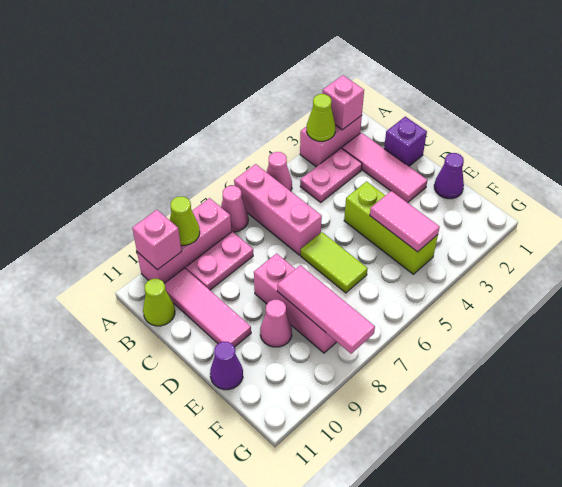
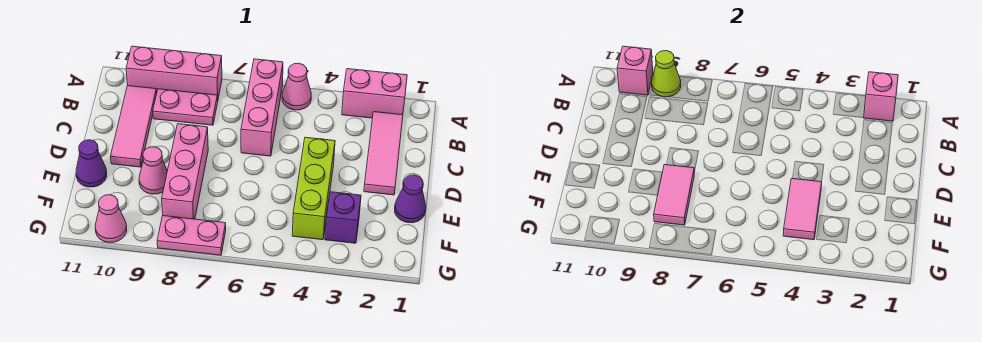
lime 1x1 cone [307,94,335,141] -> none
pink 1x1 cone [221,186,248,232] -> pink 1x1 cone moved to [95,195,127,243]
pink 1x2 plate [300,148,362,203] -> pink 1x2 plate moved to [157,216,226,255]
lime 1x1 cone [143,279,175,326] -> none
purple 1x1 brick [384,117,427,166] -> purple 1x1 brick moved to [325,192,361,243]
lime 1x2 tile [301,232,368,293] -> none
pink 1x3 tile [277,265,375,354] -> pink 1x2 tile [654,164,694,225]

